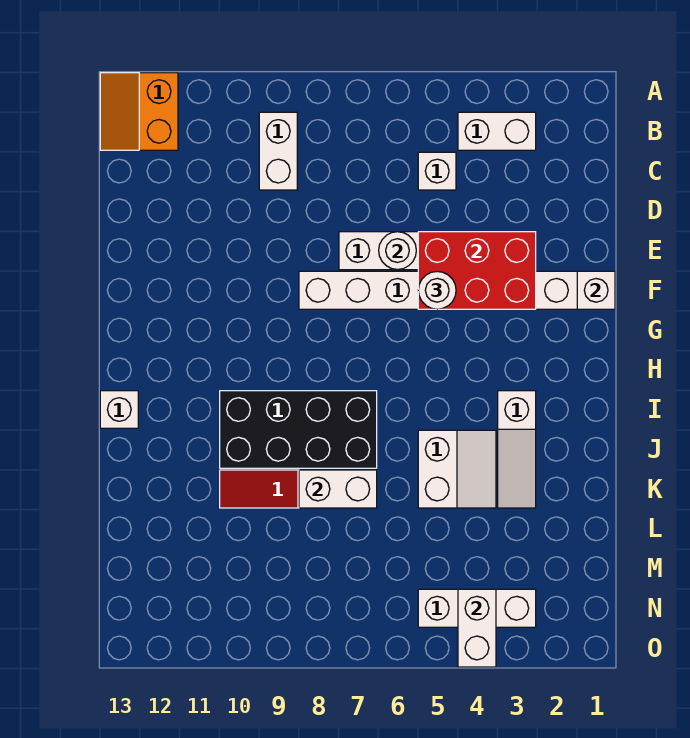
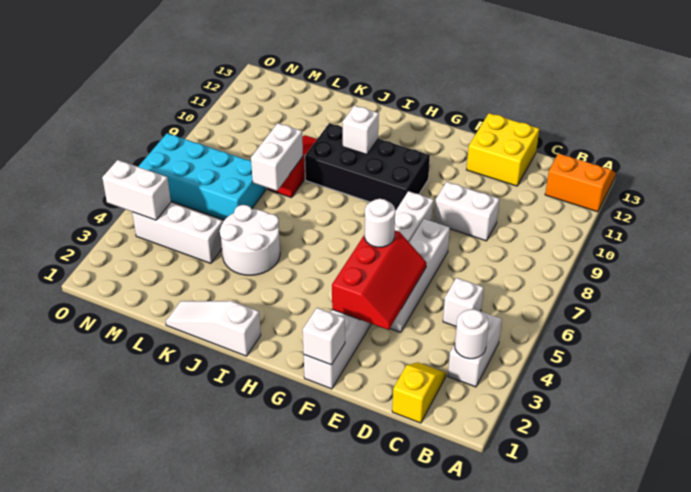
white 1x2 brick [259,112,297,190] -> white 1x2 brick moved to [434,182,499,241]
none -> yellow 1x2 slope [392,363,446,423]
none -> yellow 2x2 brick [467,113,539,186]
red 2x3 brick [418,232,536,309] -> red 2x3 slope [332,231,427,330]
white 1x1 round brick [379,232,416,270] -> white 1x1 round brick moved to [455,309,489,359]
white 1x3 slope [498,391,536,508] -> white 1x3 slope moved to [166,301,261,356]
black 2x4 brick [220,391,377,468] -> black 2x4 brick turned to [305,123,430,211]
white 1x1 brick [100,391,138,428] -> white 1x1 brick moved to [342,106,379,155]
white 2x2 slope [418,430,496,508] -> white 2x2 round brick [220,205,280,275]
none -> cyan 2x4 brick [138,133,266,220]
white 1x3 brick [418,589,536,627] -> white 1x3 brick turned to [132,203,223,263]

